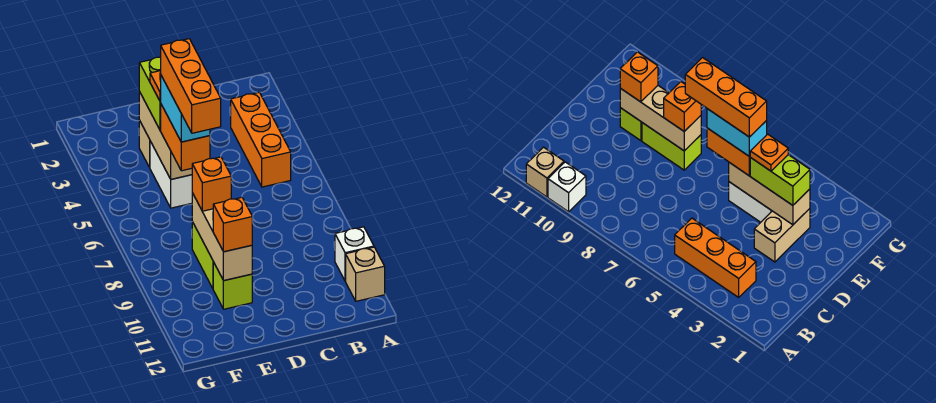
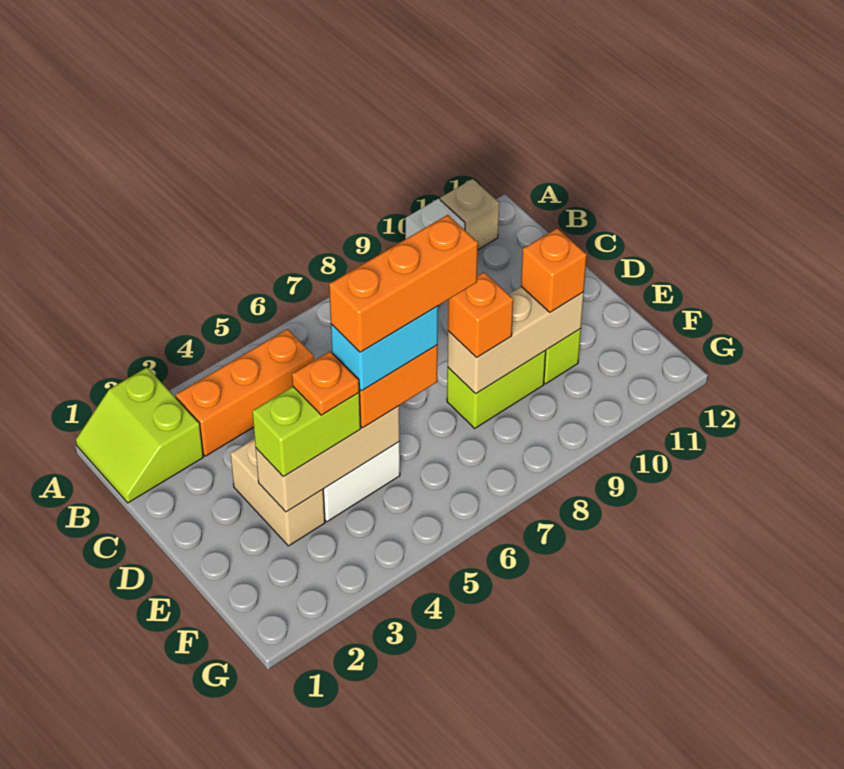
none -> lime 2x2 slope [76,367,203,503]

